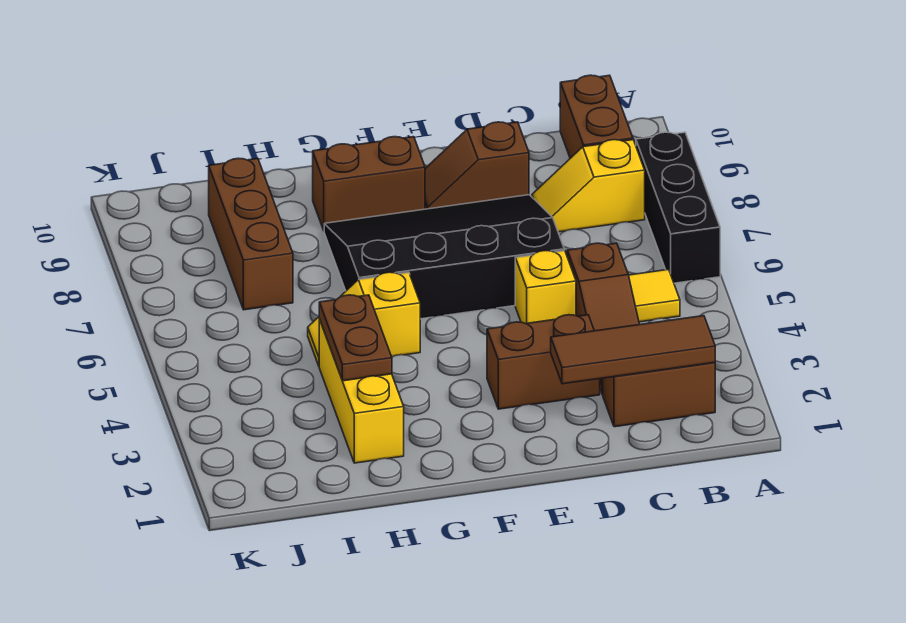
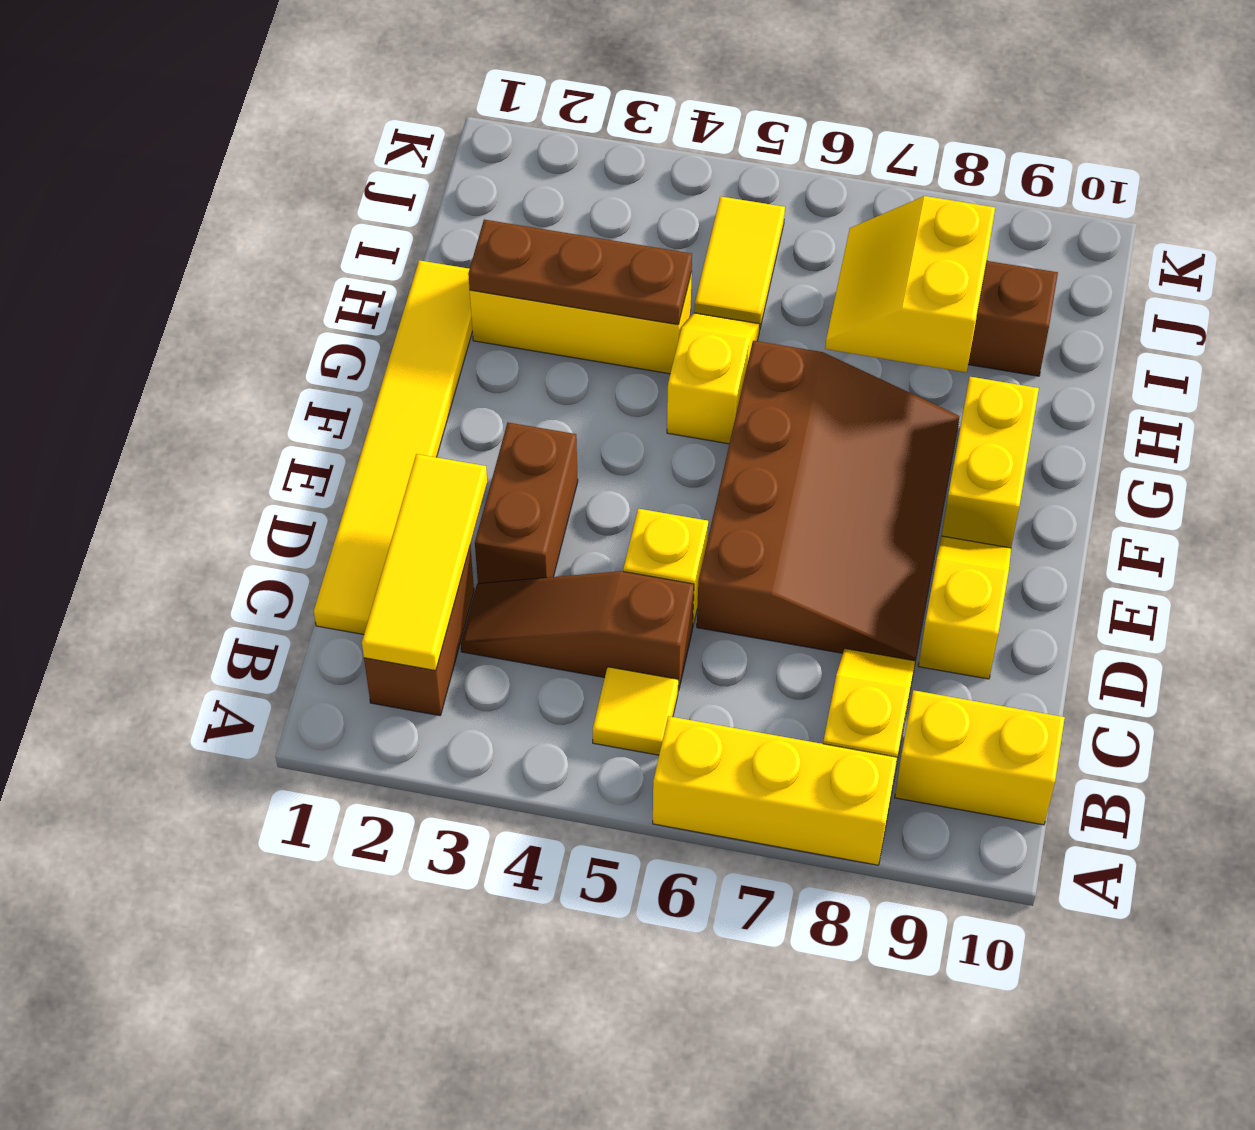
black 1x3 brick [636,132,720,283] -> yellow 1x3 brick [653,716,897,865]
brown 1x3 tile [551,316,715,384] -> yellow 1x3 tile [362,454,487,671]
brown 1x2 brick [560,75,633,158] -> yellow 1x2 brick [895,690,1065,825]
none -> yellow 1x6 tile [314,260,472,635]
black 3x4 slope [324,195,564,319] -> brown 3x4 slope [697,341,959,661]
brown 1x2 slope [425,122,529,209] -> yellow 1x2 slope [918,536,1011,679]
brown 1x2 brick [313,137,425,230] -> yellow 1x2 brick [942,377,1039,548]
brown 1x2 plate [319,295,392,381] -> brown 1x3 plate [468,220,692,325]
none -> yellow 2x2 slope [825,196,995,372]
none -> yellow 1x2 tile [694,196,785,327]

